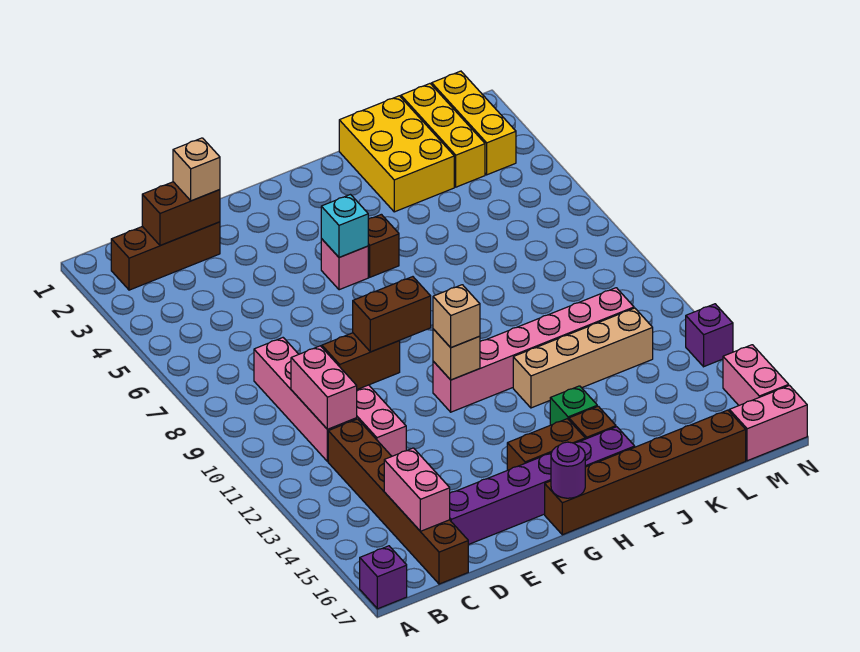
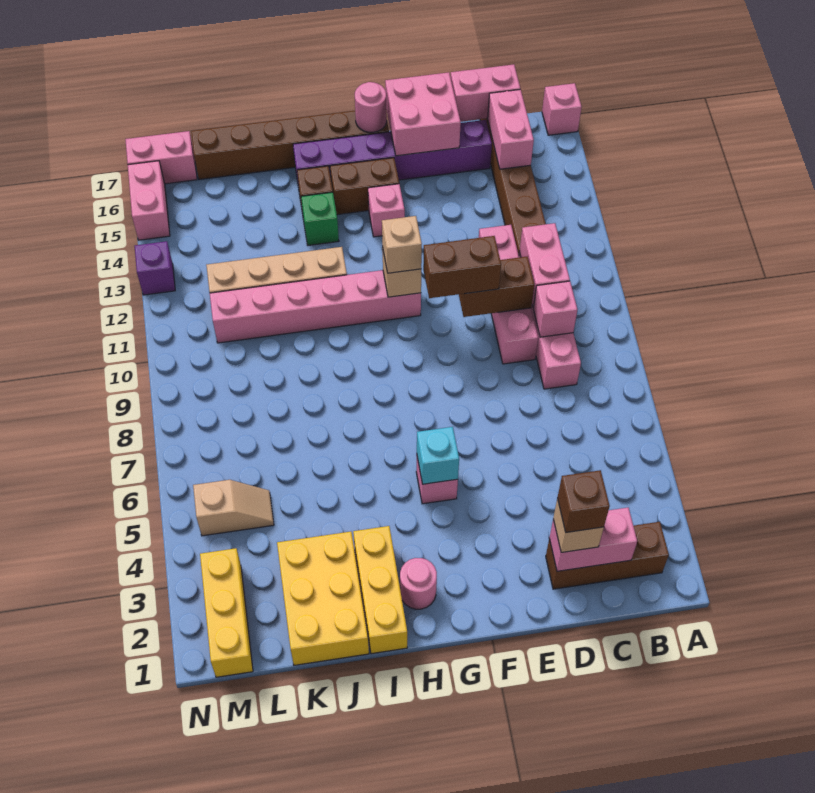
purple 1x1 brick [360,546,407,609] -> pink 1x1 brick [542,83,582,135]
brown 1x2 brick [142,182,220,246] -> pink 1x2 brick [549,508,637,571]
none -> pink 1x1 brick [533,281,577,337]
none -> pink 1x2 brick [451,64,520,121]
none -> pink 2x2 brick [385,72,461,156]
none -> pink 1x1 brick [368,184,405,237]
purple 1x1 round brick [551,442,585,498] -> pink 1x1 round brick [355,82,387,132]
none -> pink 1x1 round brick [400,558,437,609]
brown 1x1 brick [368,214,399,277] -> brown 1x1 brick moved to [557,470,610,532]
yellow 1x3 brick [401,84,485,187] -> yellow 1x3 brick moved to [353,526,407,654]
none -> tan 1x2 slope [193,480,274,536]

